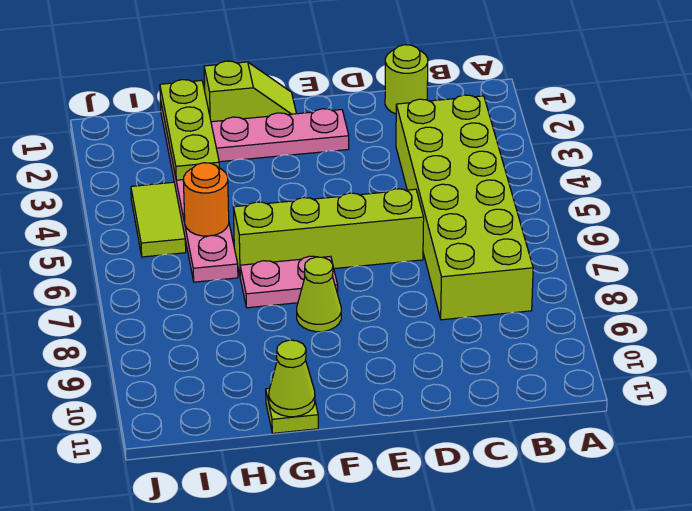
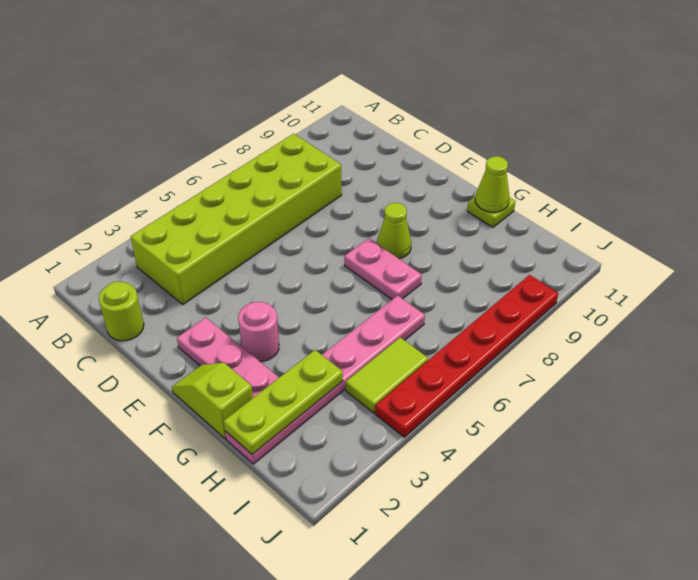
lime 1x4 brick [233,189,424,274] -> none
none -> pink 1x1 round brick [238,302,279,361]
orange 1x1 round brick [183,163,229,236] -> none
none -> red 1x6 plate [375,275,558,437]

